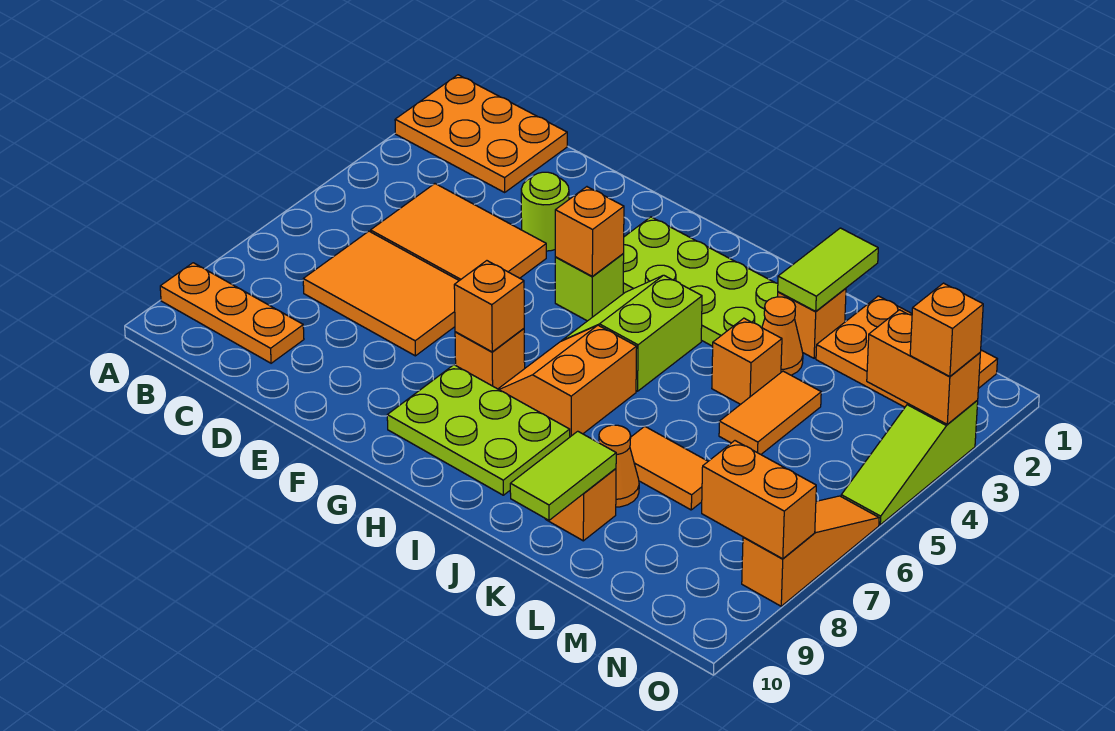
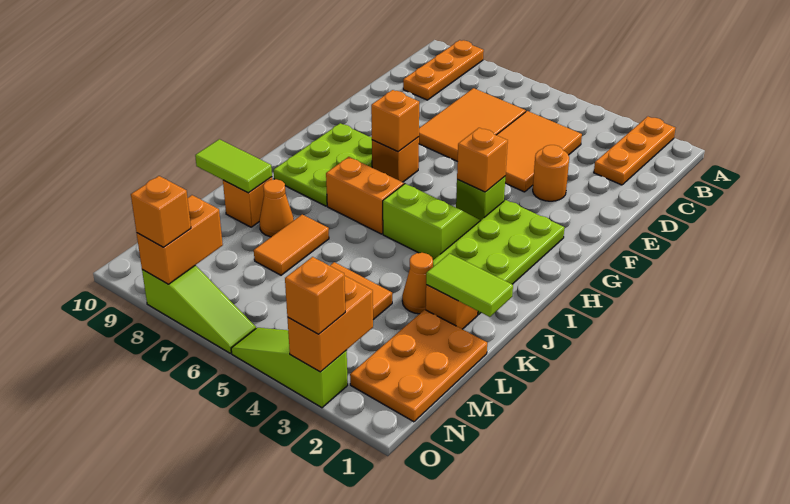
orange 2x3 plate [395,75,567,192] -> orange 1x3 plate [594,117,675,185]
lime 1x1 round brick [521,172,569,251] -> orange 1x1 round brick [533,145,569,201]
orange 1x1 brick [712,318,782,404] -> orange 1x1 brick moved to [131,176,191,247]
orange 1x3 slope [742,496,879,606] -> lime 1x3 slope [142,266,256,353]

